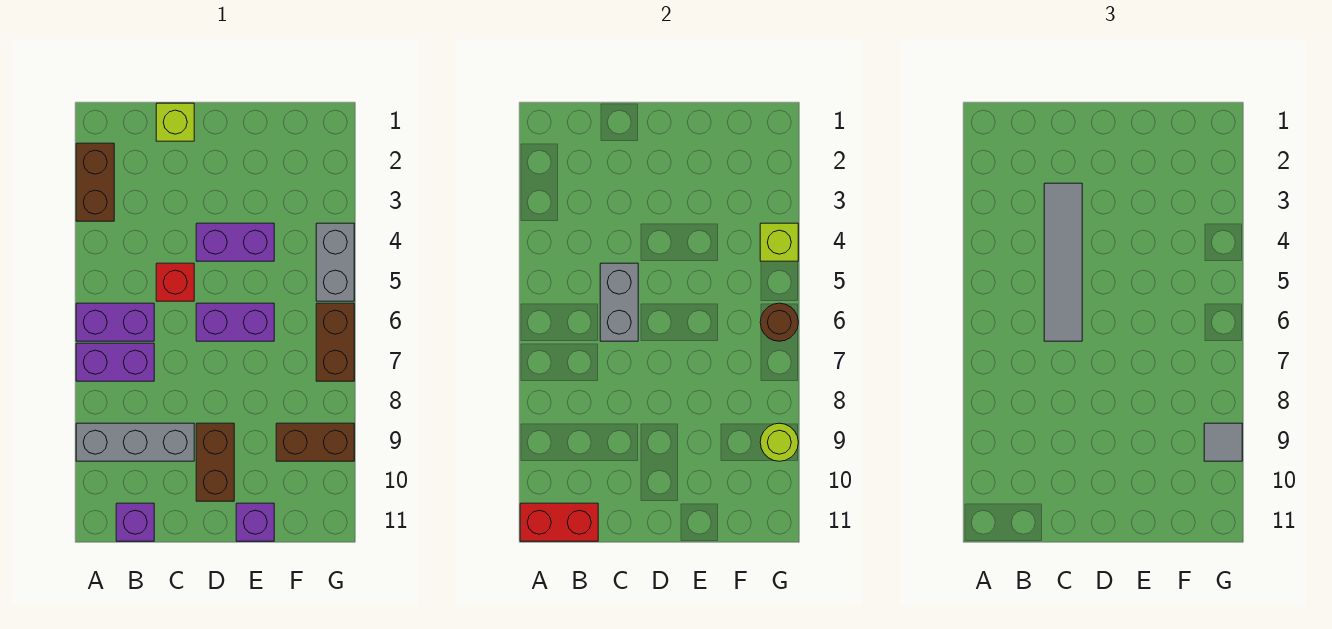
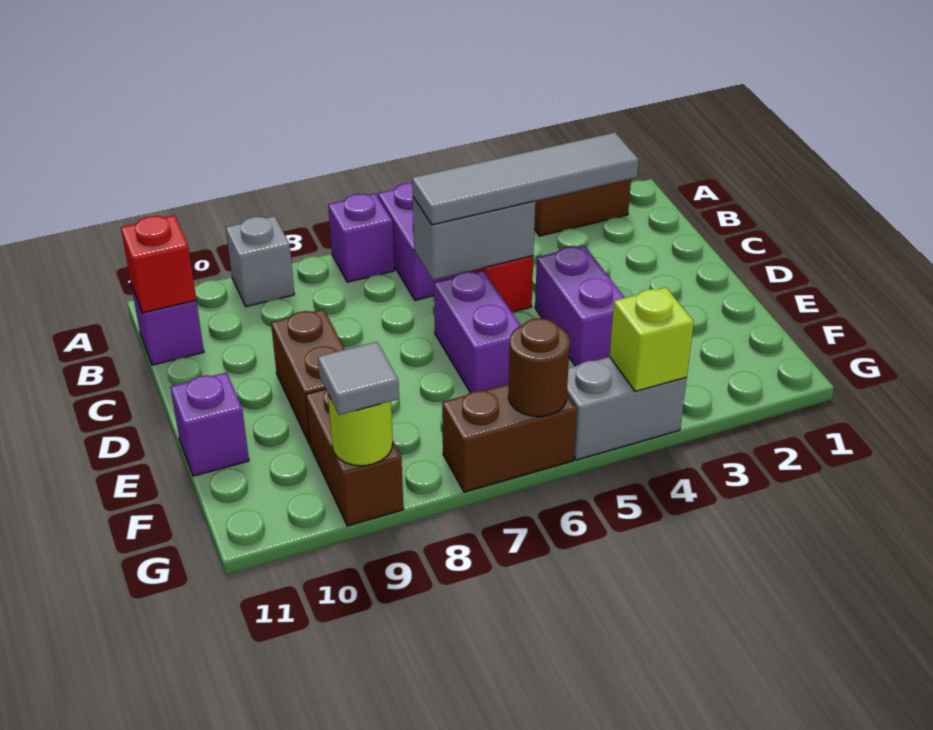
purple 1x2 brick [76,343,154,381] -> purple 1x1 brick [328,194,394,282]
grey 1x3 brick [76,423,194,461] -> grey 1x1 brick [226,216,294,307]
red 1x2 brick [520,503,598,541] -> red 1x1 brick [121,215,196,313]
lime 1x1 brick [156,103,194,141] -> none
brown 1x2 brick [196,423,234,501] -> brown 1x2 brick turned to [271,309,345,444]

